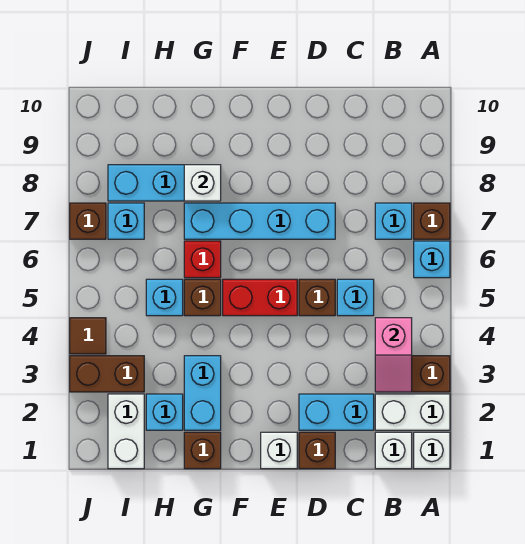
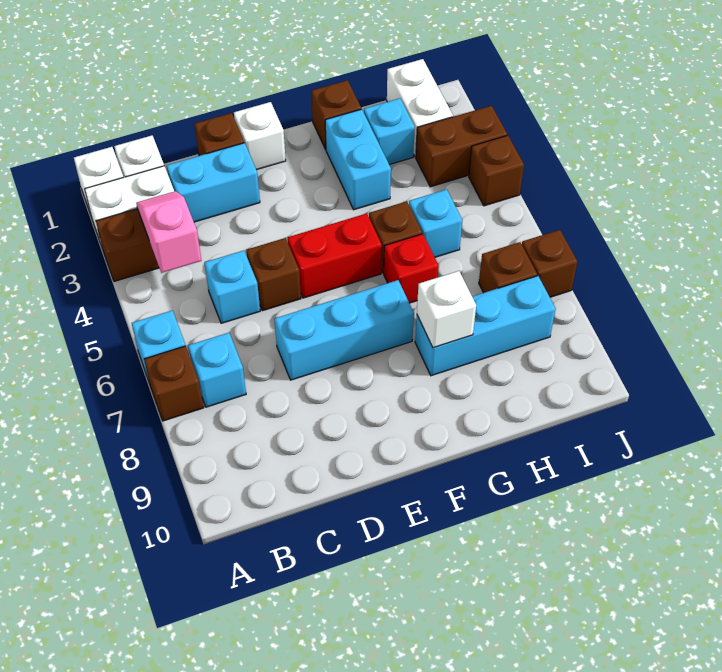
cyan 1x4 brick [184,203,335,239] -> cyan 1x3 brick [274,280,414,380]
cyan 1x1 brick [108,203,144,239] -> brown 1x1 brick [479,242,537,293]
brown 1x1 tile [70,318,106,354] -> brown 1x1 brick [469,135,524,206]

